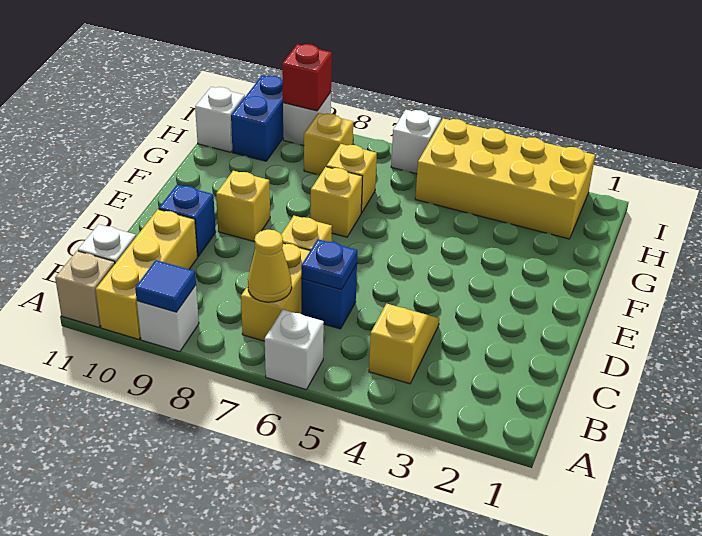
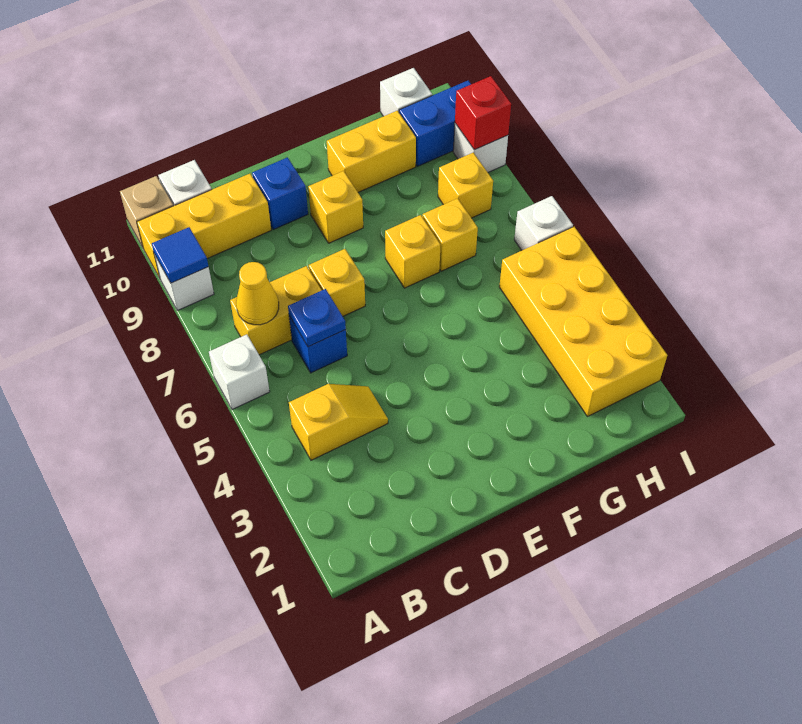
none -> yellow 1x2 brick [327,111,416,192]

